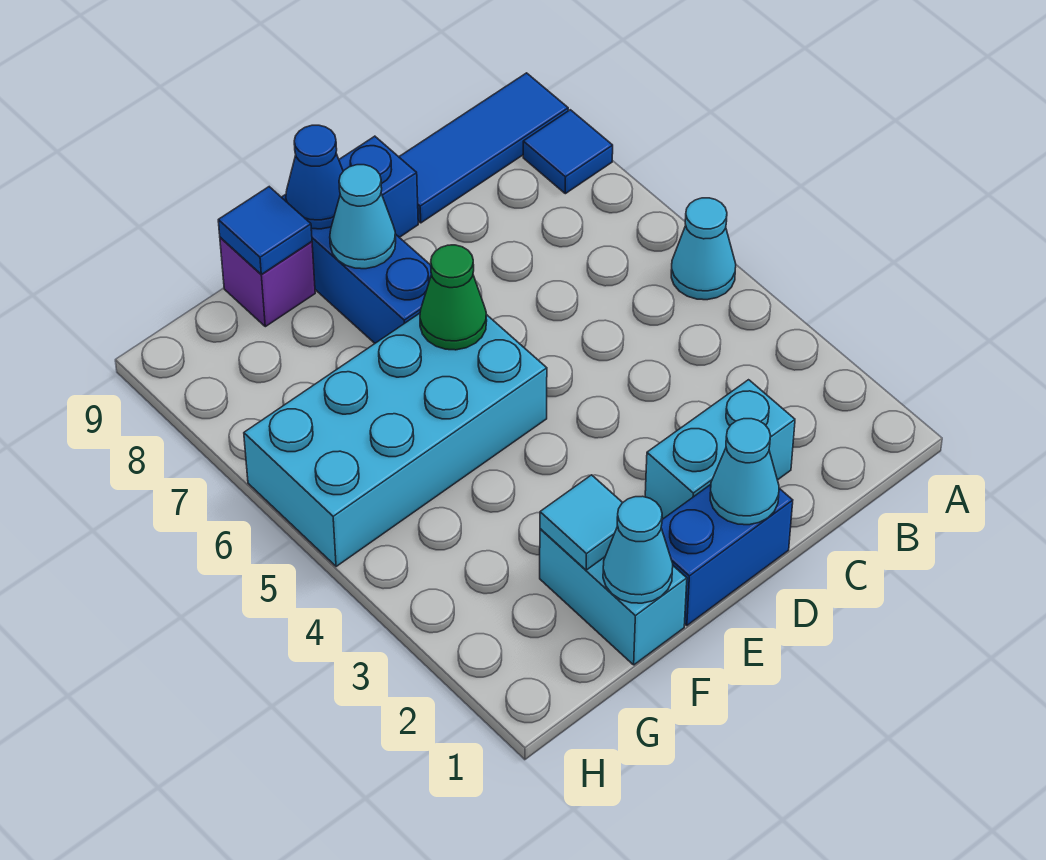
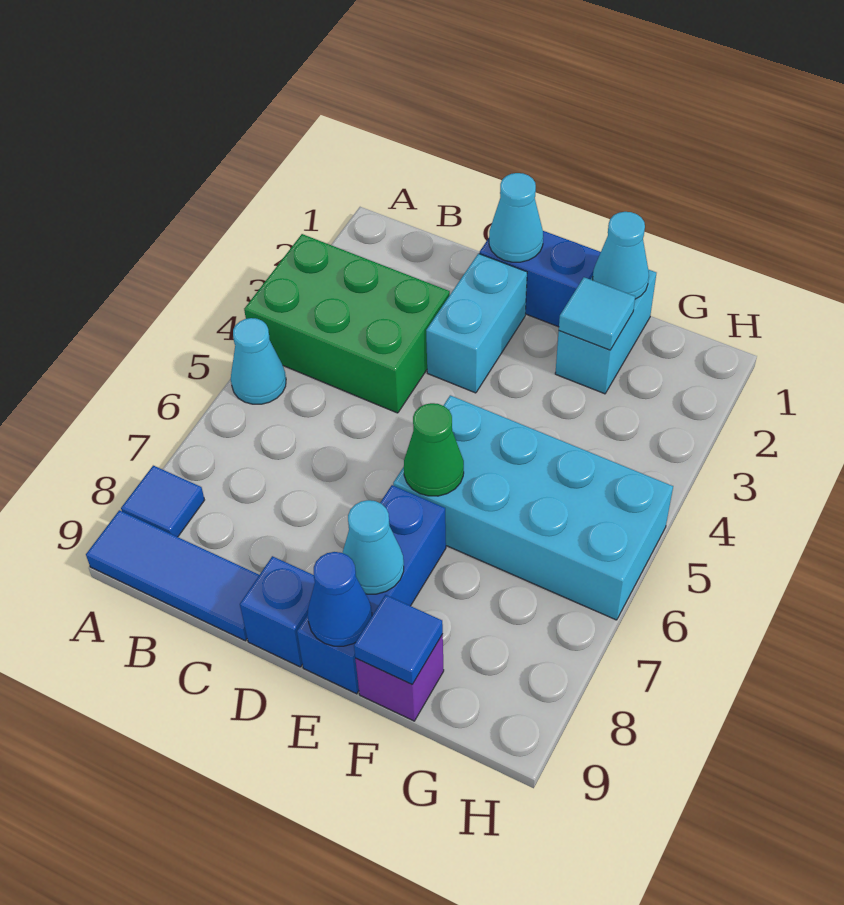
none -> green 2x3 brick [244,234,450,413]
cyan 1x2 brick [645,380,795,519] -> cyan 1x2 brick turned to [426,254,527,393]

